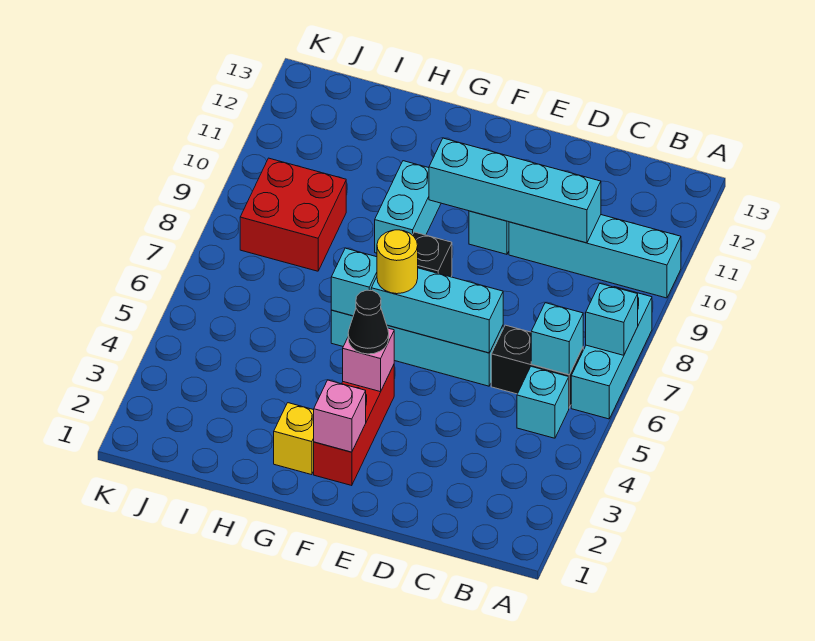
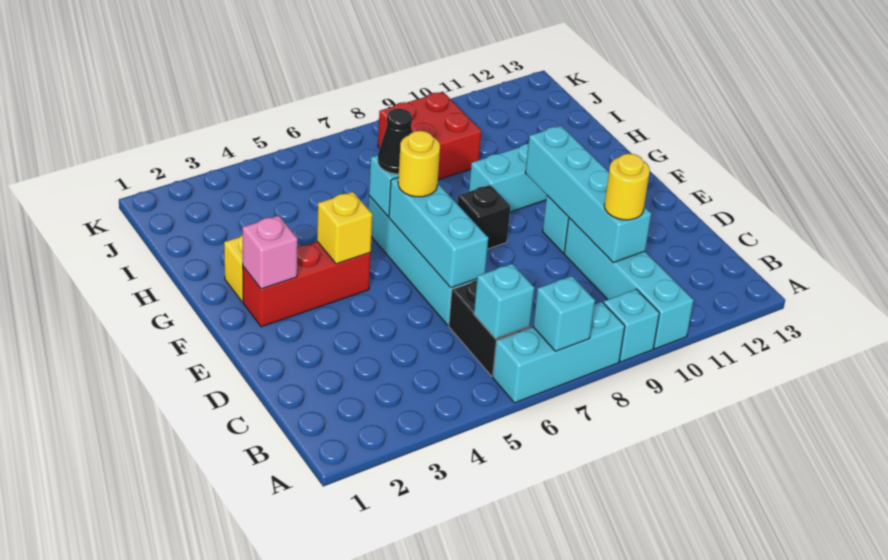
cyan 1x1 brick [517,366,569,438] -> cyan 1x1 brick moved to [603,289,659,362]
none -> yellow 1x1 round brick [604,154,650,220]
pink 1x1 brick [343,328,394,392] -> yellow 1x1 brick [317,192,372,264]
black 1x1 cone [348,290,389,354] -> black 1x1 cone moved to [378,108,412,174]

